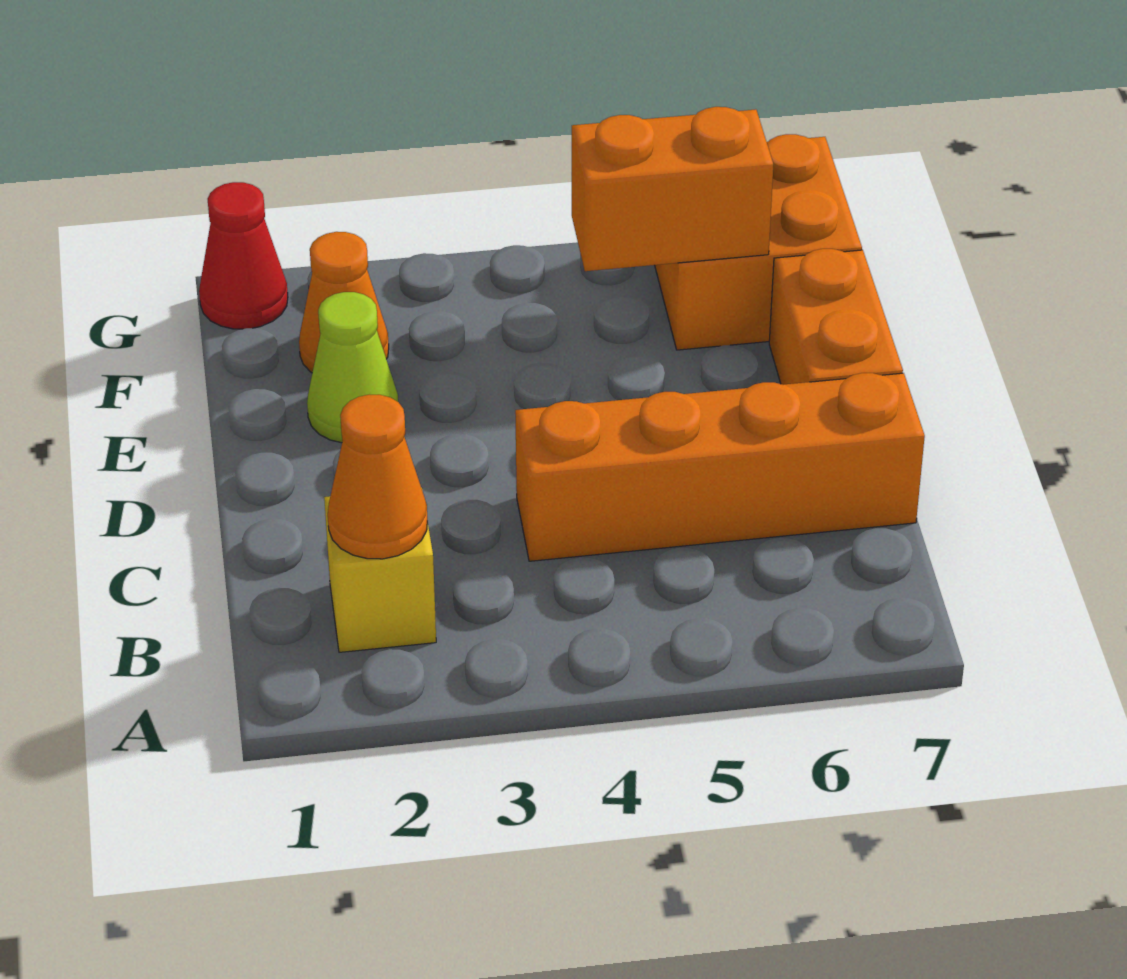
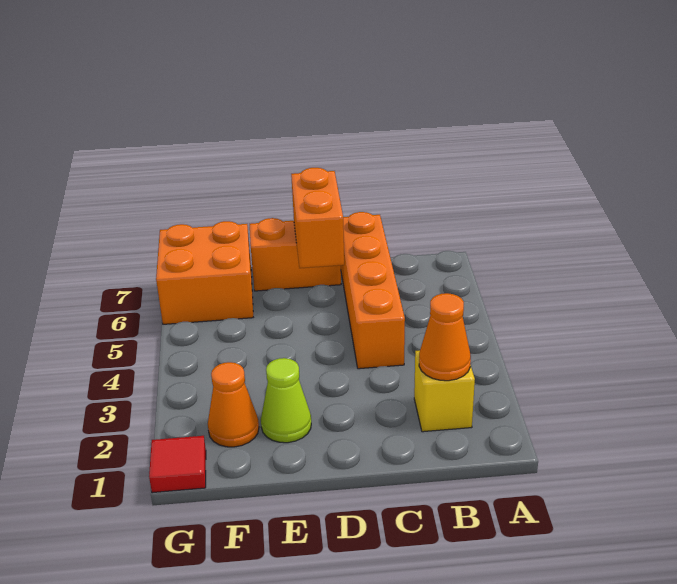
orange 1x2 brick [572,107,773,271] -> orange 1x2 brick moved to [291,168,344,268]
red 1x1 cone [199,182,288,329] -> red 1x1 tile [149,436,206,493]

